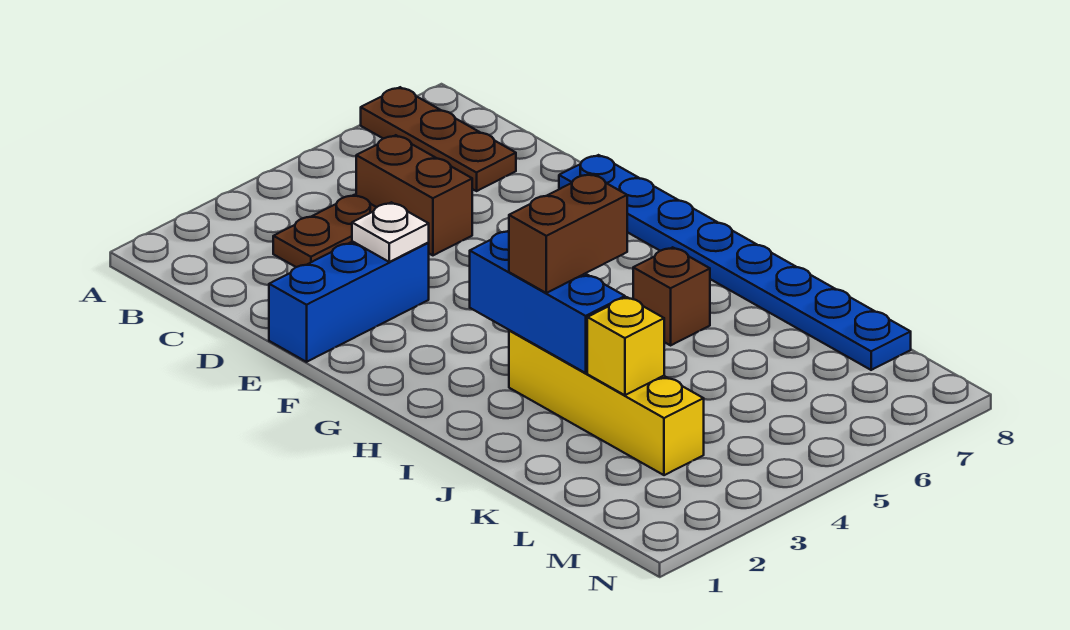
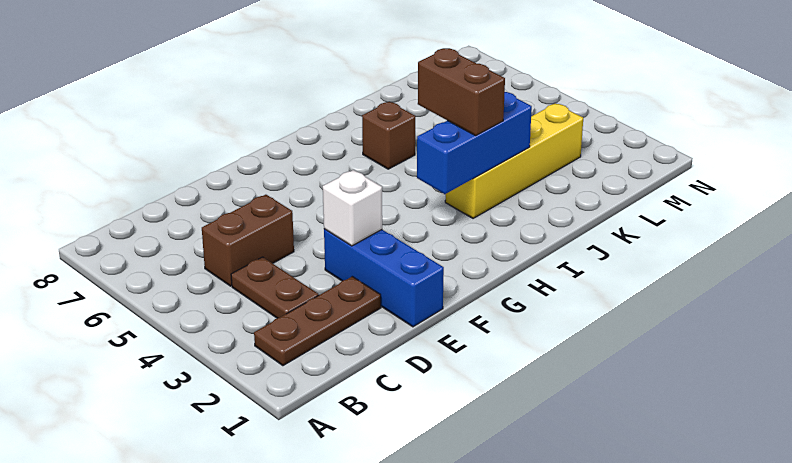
brown 1x3 plate [361,87,516,191] -> brown 1x3 plate moved to [254,276,381,366]
white 1x1 plate [352,202,429,262] -> white 1x1 brick [323,170,382,246]
blue 1x8 plate [559,155,911,370] -> none
yellow 1x1 brick [587,297,664,395] -> none

